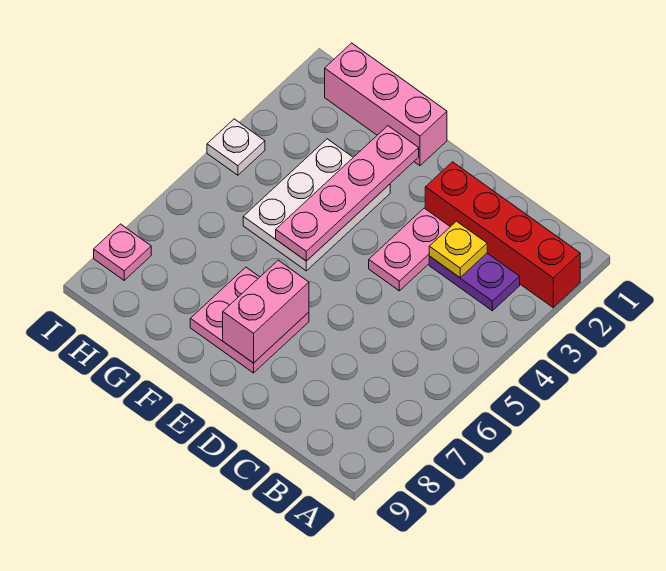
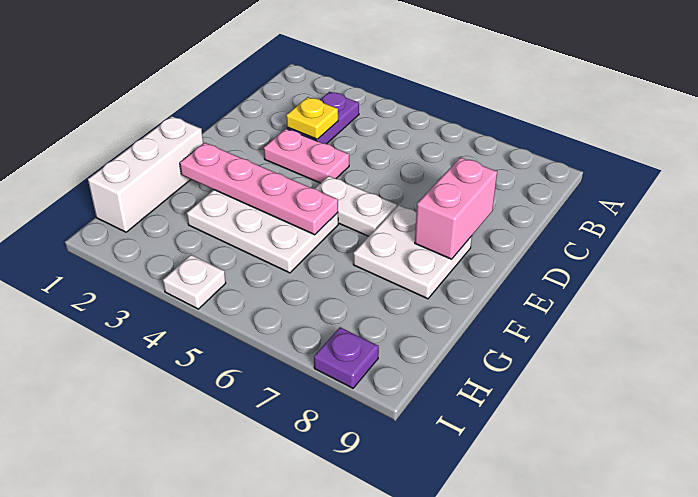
red 1x4 brick [425,162,580,307] -> none
none -> white 1x2 plate [315,176,397,236]
pink 2x2 plate [190,267,309,373] -> white 2x2 plate [353,205,472,299]
pink 1x2 brick [223,260,309,363] -> pink 1x2 brick turned to [415,157,497,259]
pink 1x3 brick [325,43,447,166] -> white 1x3 brick [88,116,203,232]
pink 1x1 plate [94,224,151,280] -> purple 1x1 plate [314,327,379,388]

